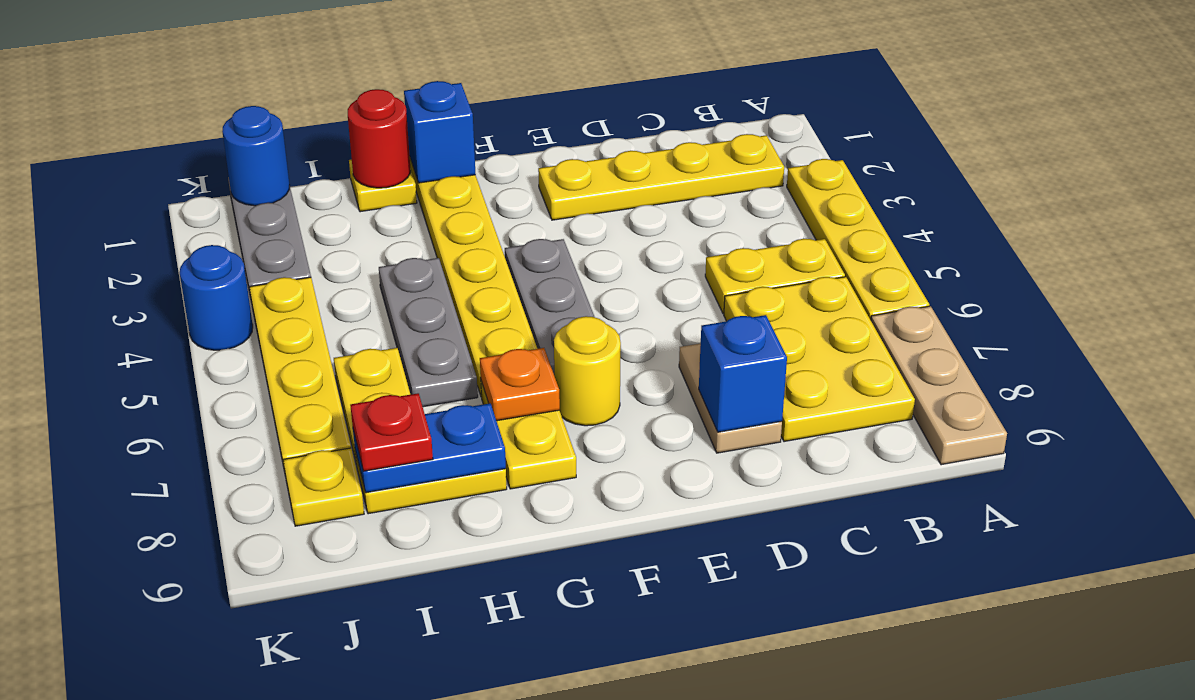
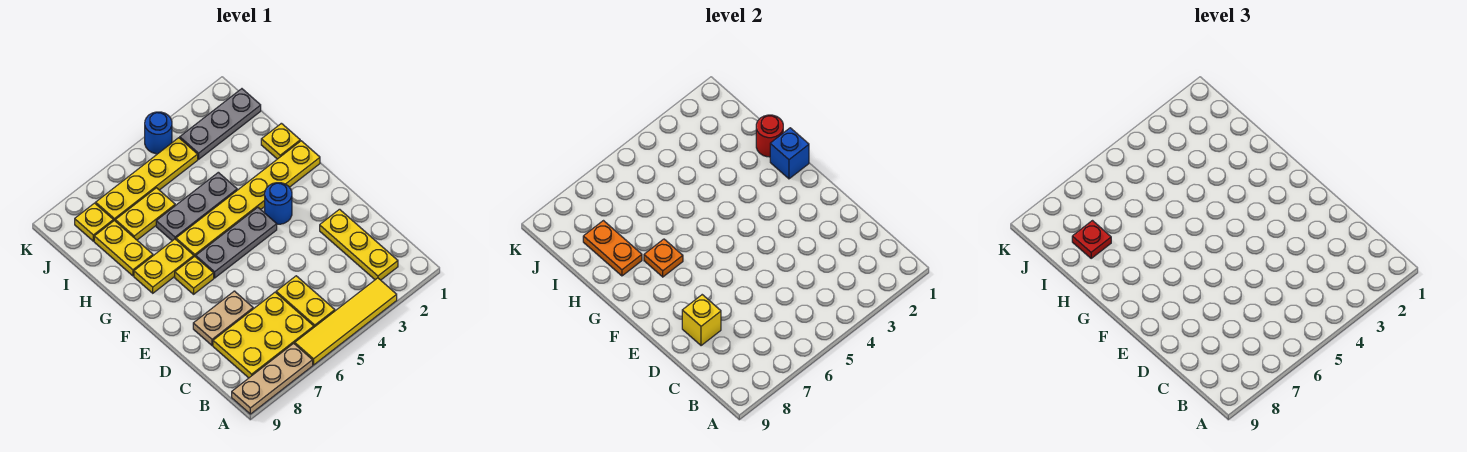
yellow 1x4 plate [787,159,929,320] -> yellow 1x4 tile [295,278,397,365]
yellow 1x4 plate [538,134,784,220] -> yellow 1x3 plate [320,209,398,280]
blue 1x1 brick [699,315,787,432] -> yellow 1x1 brick [682,295,721,346]
yellow 1x1 round brick [554,316,621,426] -> yellow 1x1 plate [175,256,214,294]
blue 1x2 plate [353,403,506,493] -> orange 1x2 plate [583,221,642,276]
blue 1x1 round brick [222,106,290,206] -> blue 1x1 round brick moved to [265,183,292,224]

